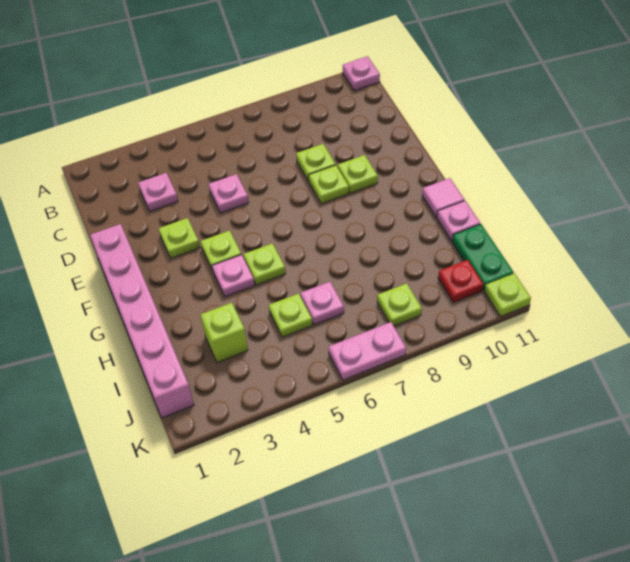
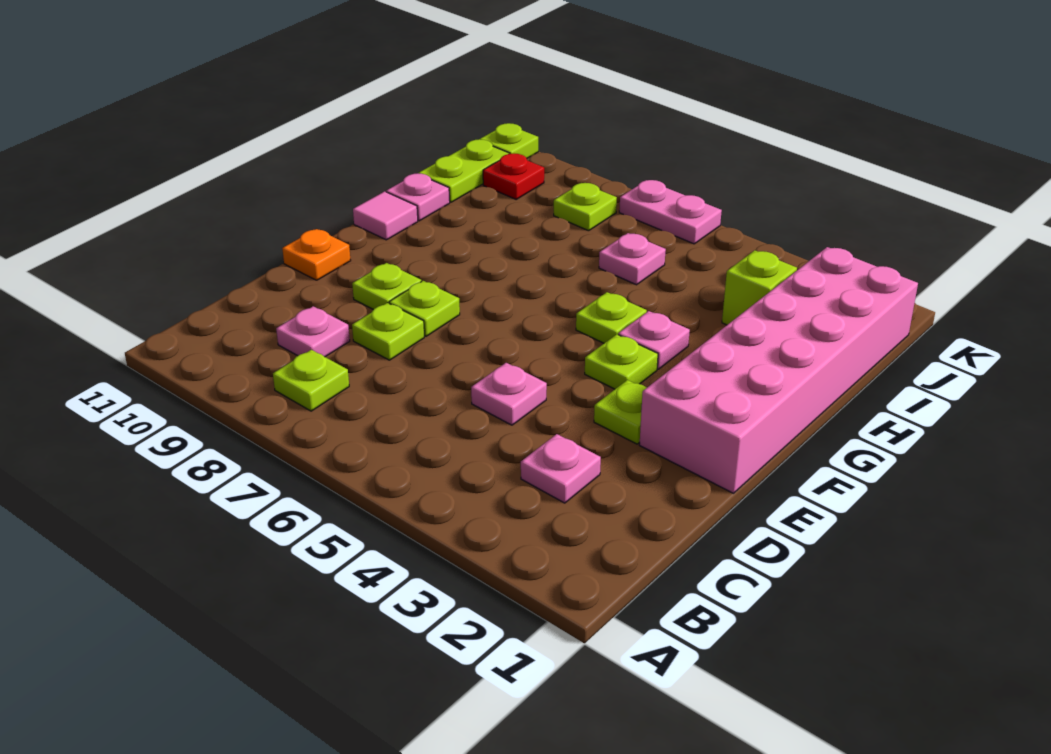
pink 1x1 plate [343,56,380,91] -> pink 1x1 plate moved to [276,306,350,357]
pink 1x6 brick [90,224,194,418] -> pink 2x6 brick [639,247,918,493]
none -> orange 1x1 plate [282,229,351,280]
lime 1x1 plate [269,293,312,337] -> lime 1x1 plate moved to [273,350,349,411]
green 1x2 plate [452,224,514,290] -> lime 1x2 plate [418,139,510,202]

